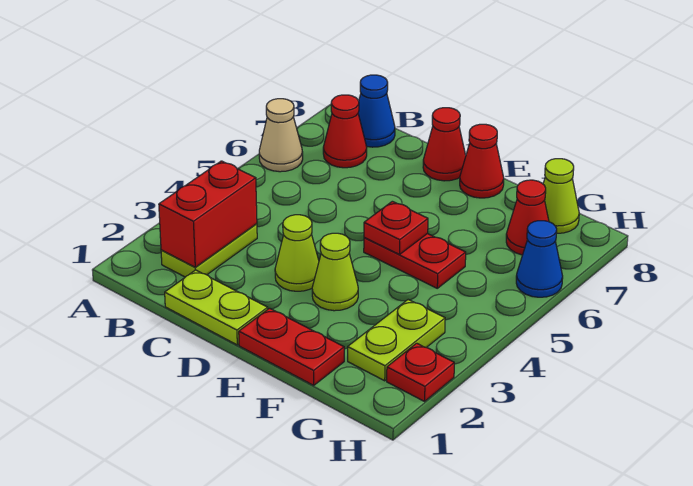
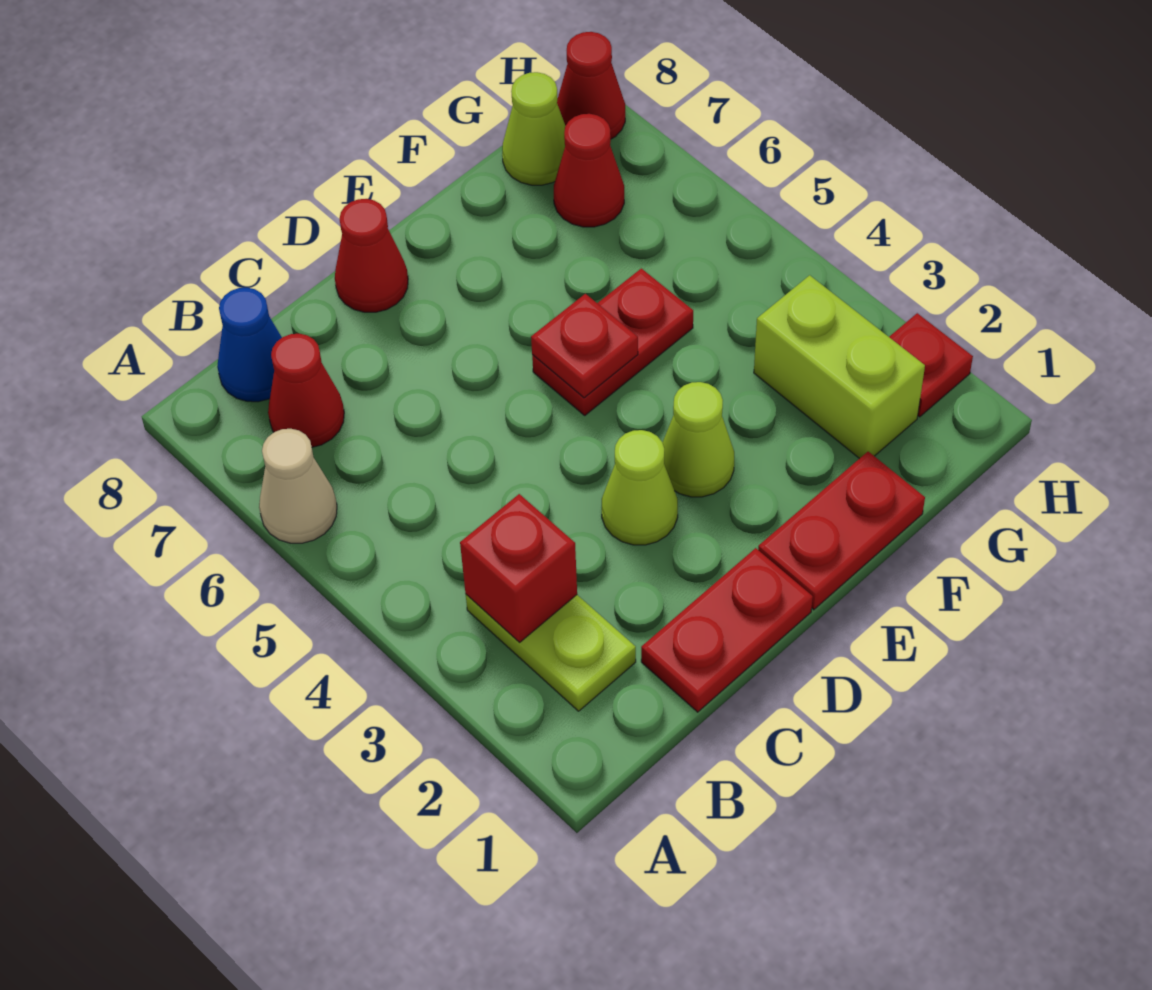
red 1x2 brick [159,161,257,267] -> red 1x1 brick [460,494,577,643]
lime 1x2 plate [165,270,268,345] -> red 1x2 plate [641,548,813,712]
red 1x1 cone [460,124,504,198] -> red 1x1 cone moved to [557,32,625,139]
lime 1x2 plate [348,300,445,381] -> lime 1x2 brick [754,275,925,459]
blue 1x1 cone [516,221,563,297] -> none

